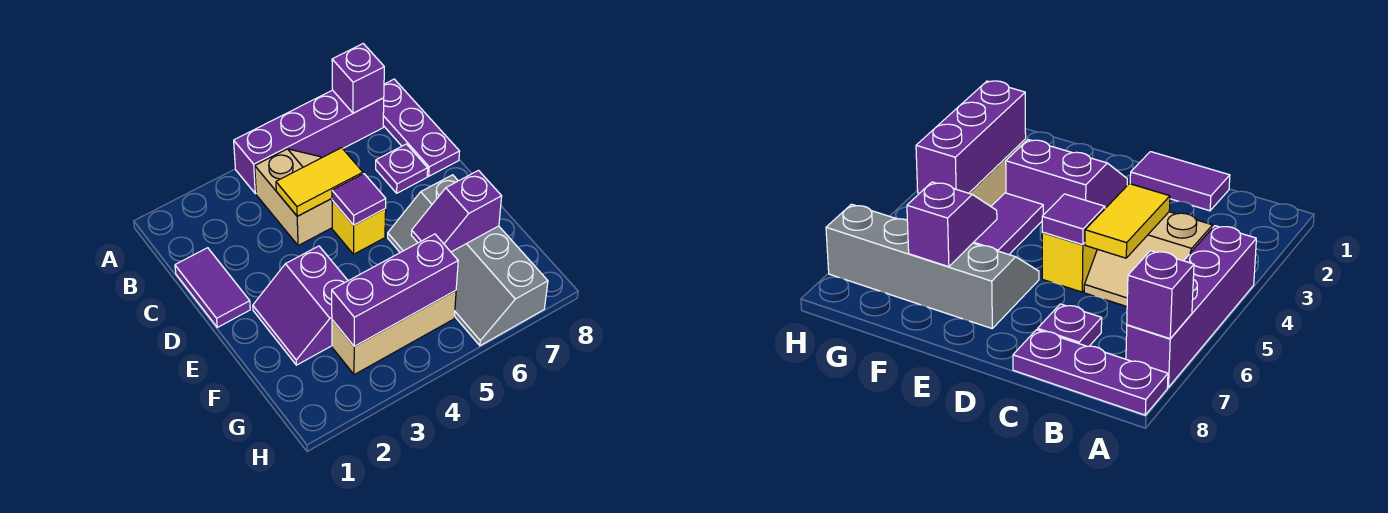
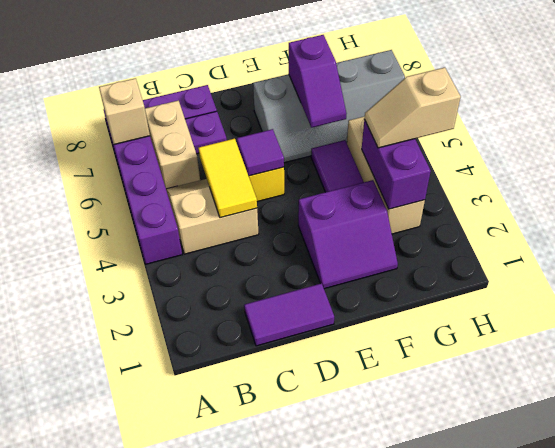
purple 1x1 brick [332,44,384,113] -> tan 1x1 brick [99,78,150,144]
none -> tan 1x2 brick [145,101,200,189]
purple 1x3 brick [332,234,458,346] -> purple 1x2 brick [362,120,431,209]
none -> tan 1x2 slope [365,67,461,148]

